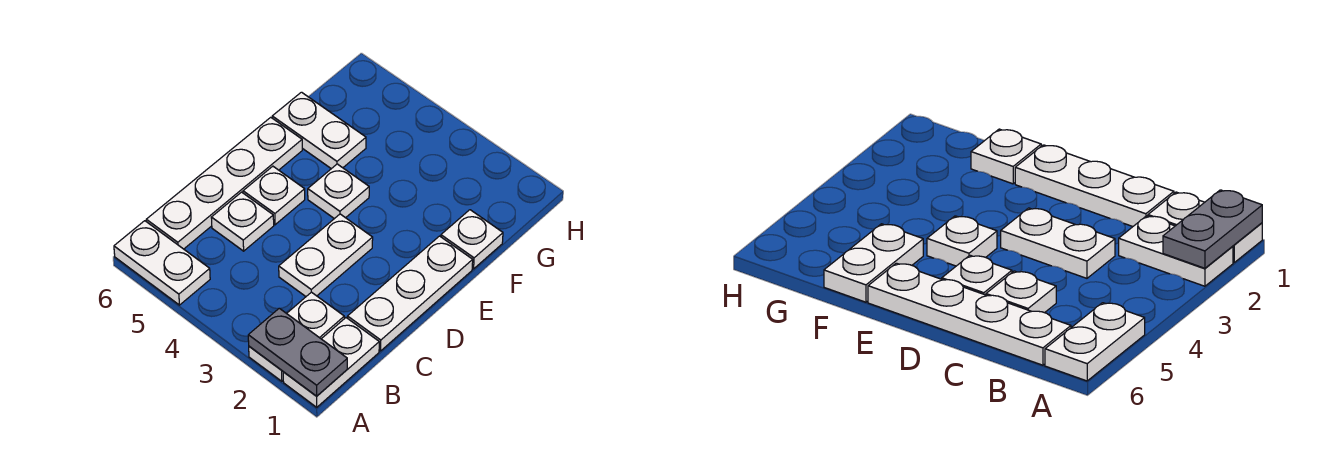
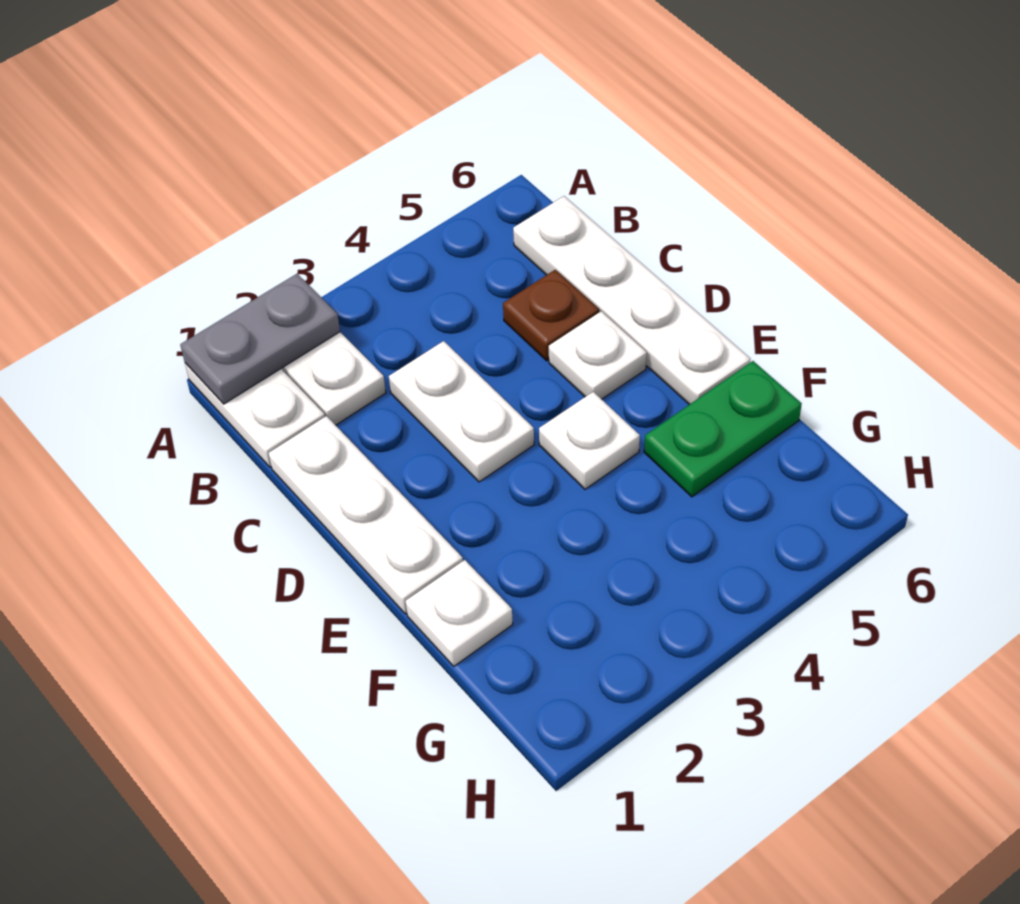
white 1x2 plate [114,221,210,305] -> none
white 1x1 plate [211,192,274,251] -> brown 1x1 plate [503,270,599,361]
white 1x2 plate [272,92,366,169] -> green 1x2 plate [644,361,802,497]

